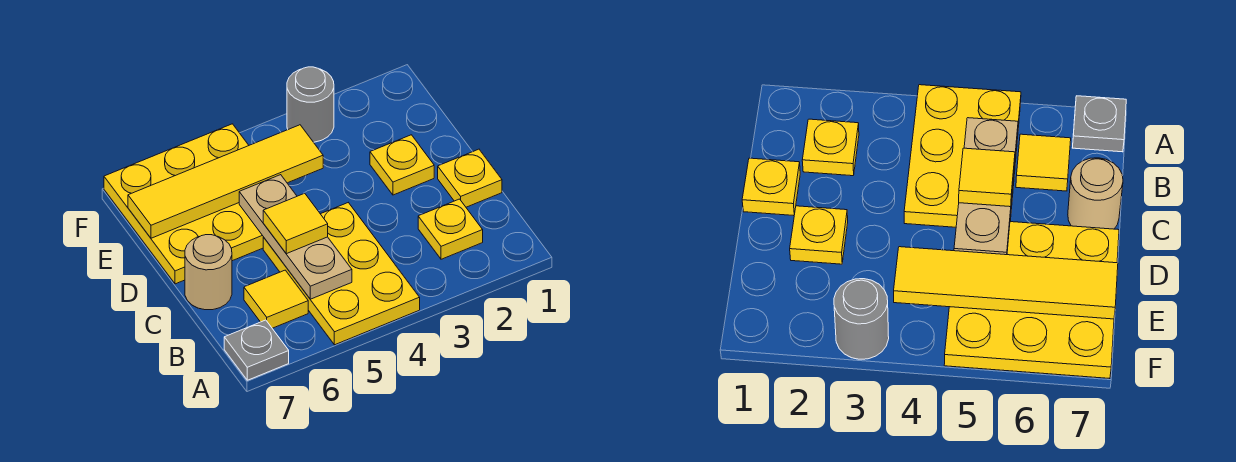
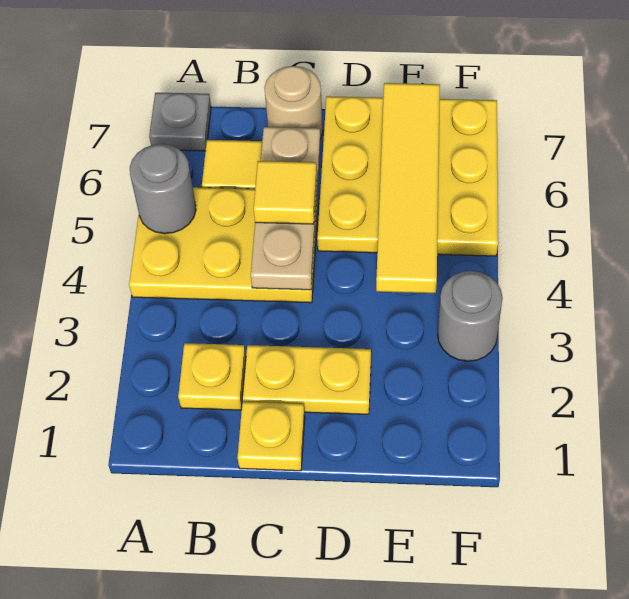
none -> grey 1x1 round brick [130,144,196,234]
tan 1x3 plate [239,175,352,299] -> tan 1x3 plate turned to [251,127,321,290]
yellow 1x1 plate [370,135,434,195] -> yellow 1x2 plate [243,345,371,414]

